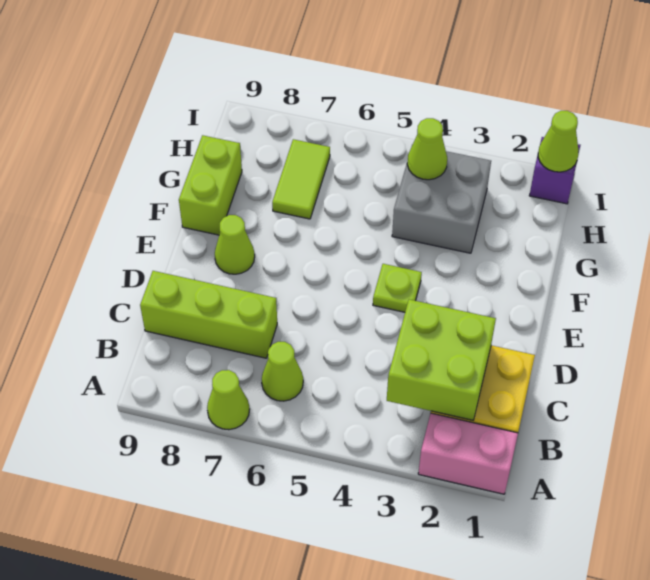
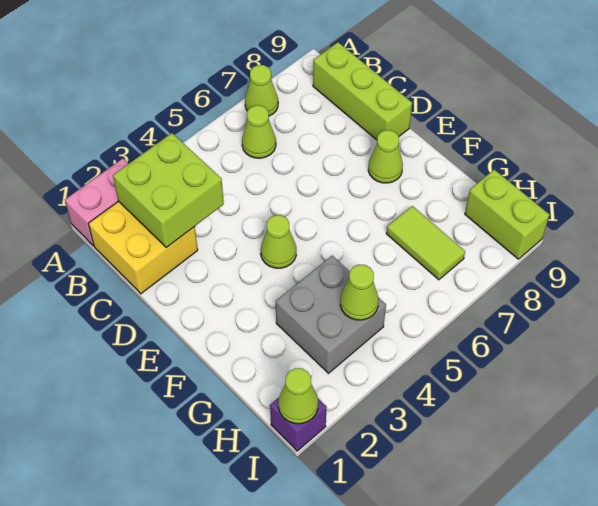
lime 1x3 brick [140,271,277,358] -> lime 1x3 brick turned to [313,42,412,140]
lime 1x1 plate [373,264,422,312] -> lime 1x1 cone [261,215,296,268]
lime 1x2 brick [179,135,242,235] -> lime 1x2 brick moved to [465,170,550,259]

